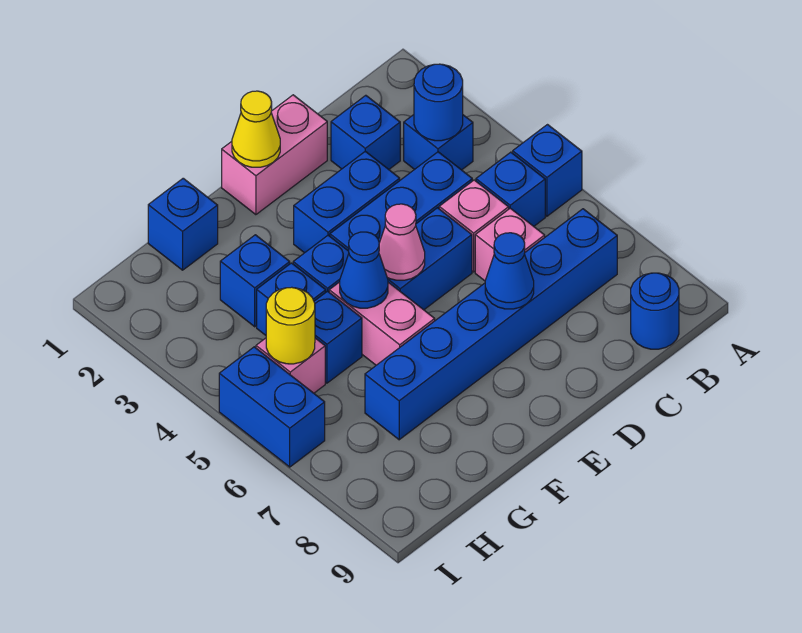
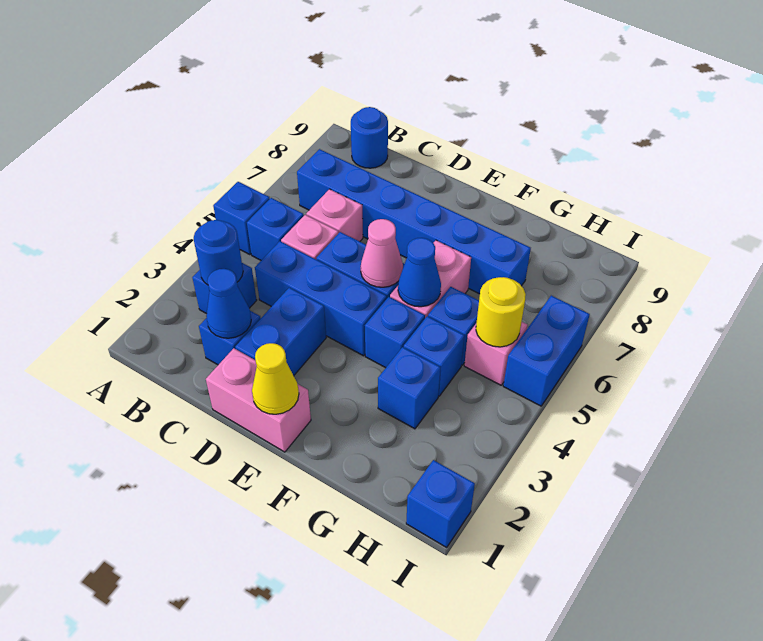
blue 1x2 brick [294,151,400,253] -> blue 1x2 brick turned to [235,288,326,376]
blue 1x1 cone [485,233,534,309] -> blue 1x1 cone moved to [206,269,251,338]
blue 1x1 brick [148,178,218,270] -> blue 1x1 brick moved to [406,460,475,547]

